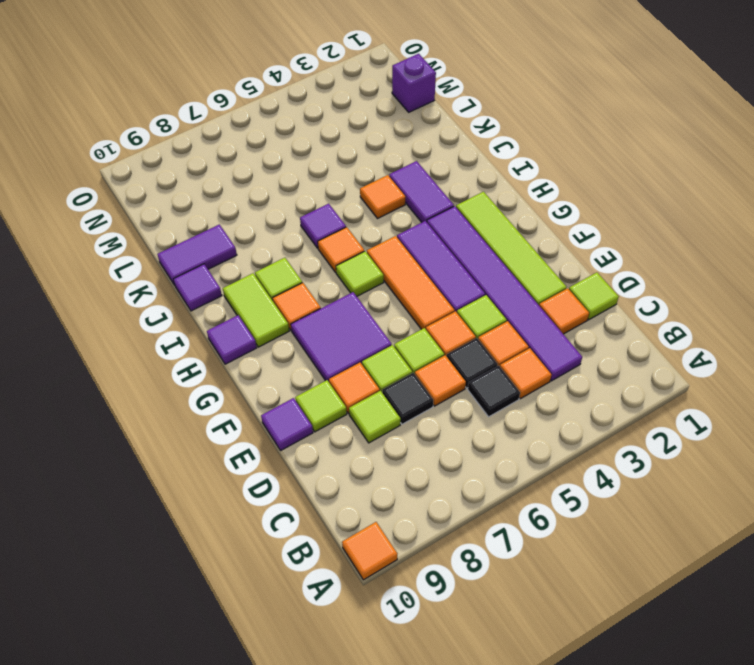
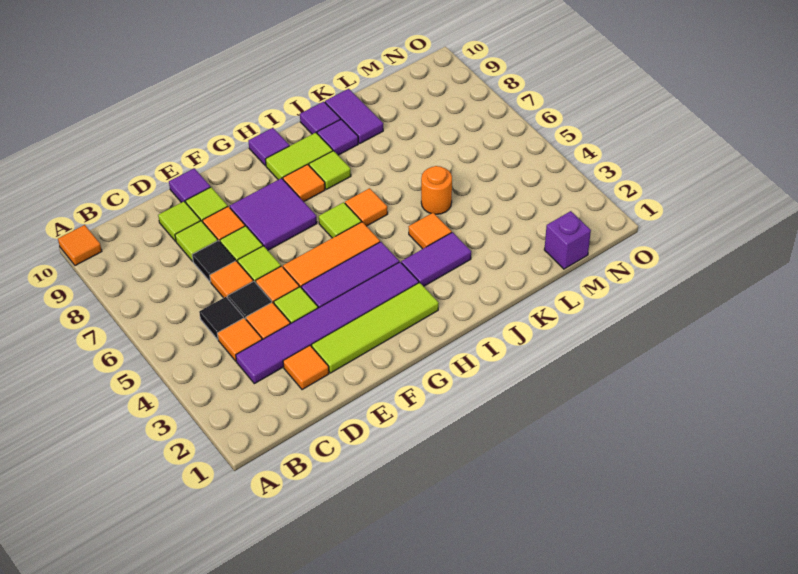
lime 1x1 tile [569,272,619,320] -> lime 1x1 tile moved to [158,202,200,241]
purple 1x1 tile [300,204,346,248] -> purple 1x1 tile moved to [317,119,358,155]
none -> orange 1x1 round brick [421,166,452,214]

